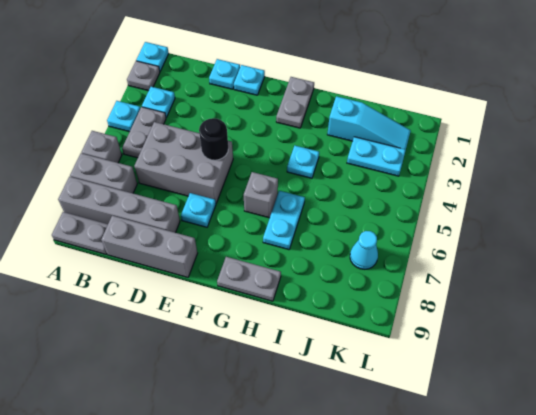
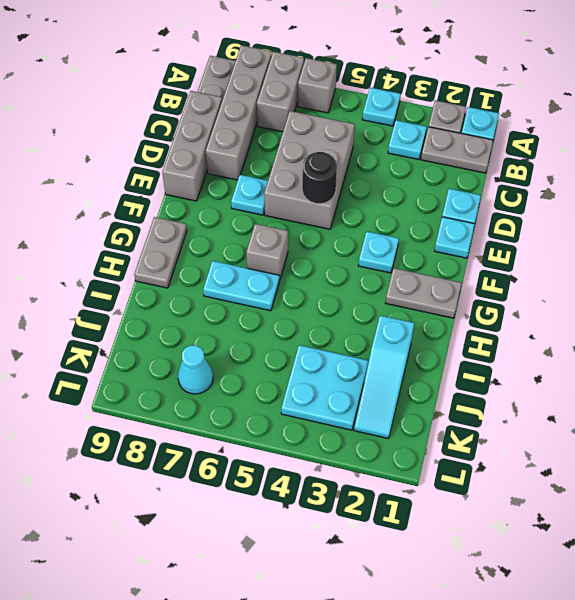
grey 1x2 plate [122,107,166,158] -> grey 1x2 plate moved to [421,127,493,173]
cyan 1x1 plate [287,146,319,178] -> cyan 1x1 plate moved to [358,231,399,273]
cyan 1x2 plate [347,137,406,176] -> cyan 2x2 plate [281,345,368,430]

